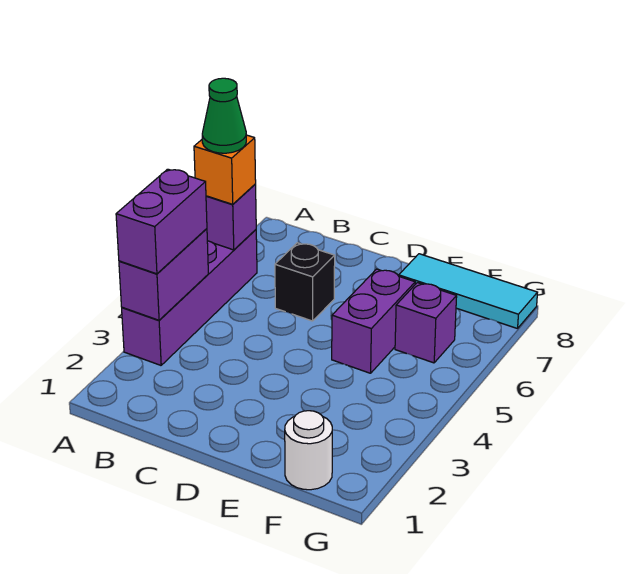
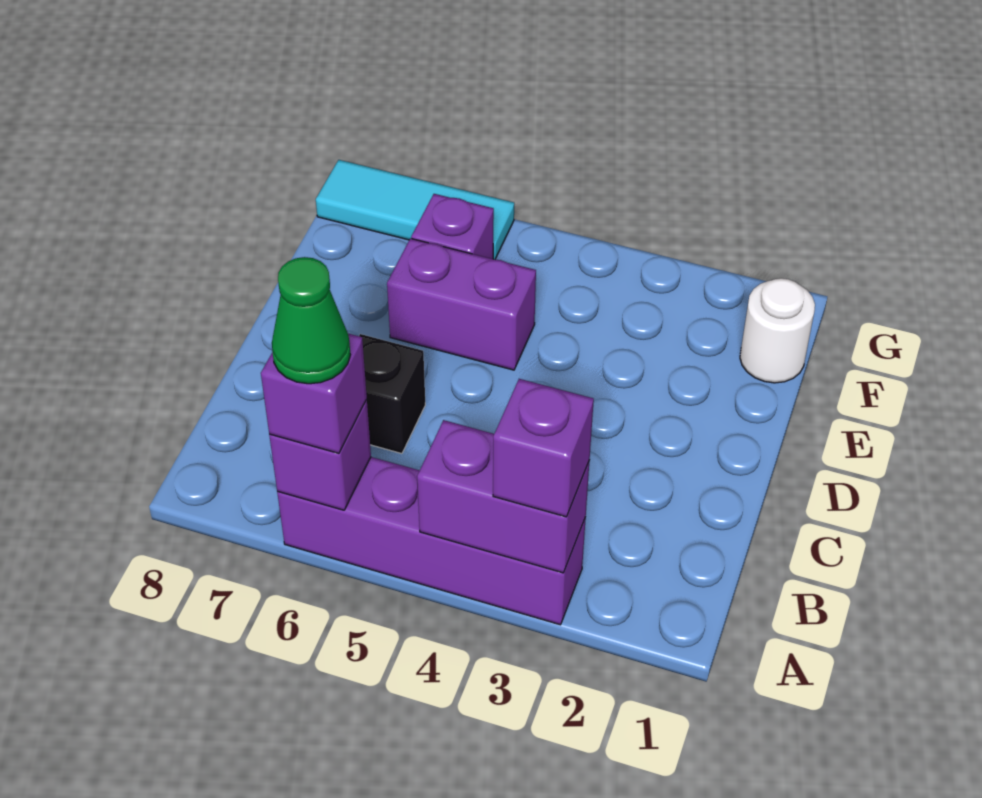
purple 1x2 brick [116,169,207,274] -> purple 1x1 brick [493,379,594,517]
orange 1x1 brick [194,135,256,204] -> purple 1x1 brick [261,334,367,453]
cyan 1x3 tile [399,254,538,329] -> cyan 1x3 tile turned to [316,160,514,259]

